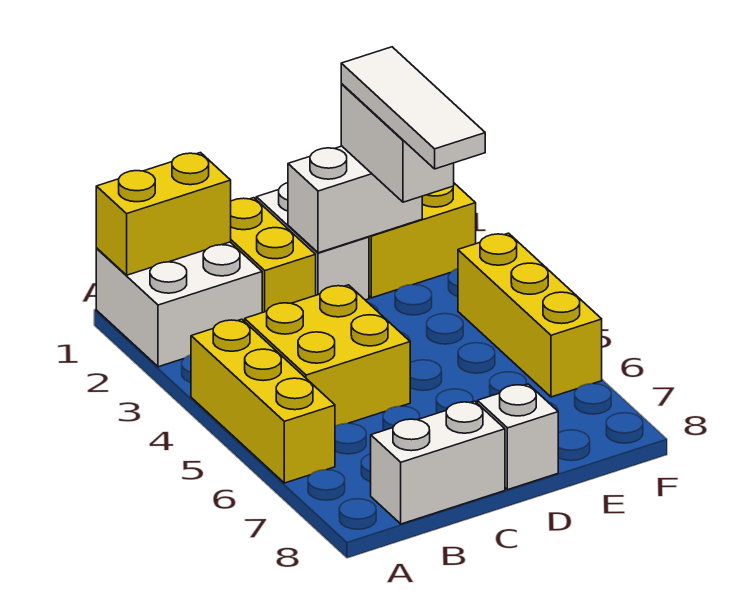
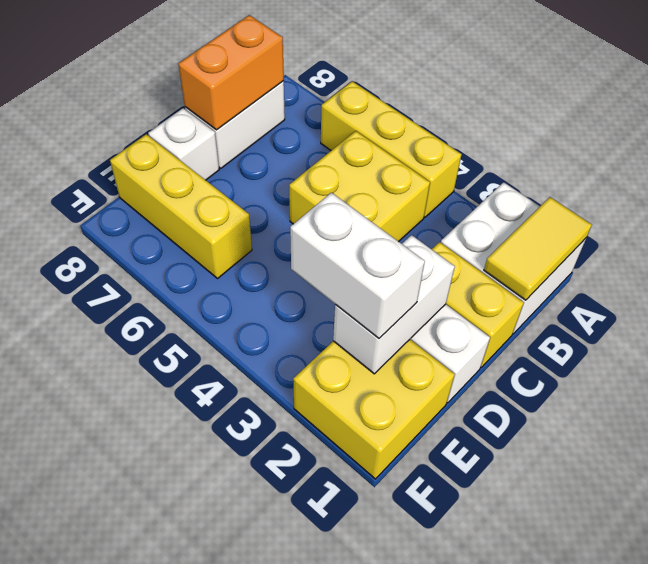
yellow 1x2 brick [96,153,231,275] -> yellow 1x2 tile [484,197,592,300]
none -> orange 1x2 brick [178,15,284,130]
white 1x3 tile [341,47,485,169] -> none
yellow 1x3 brick [458,233,602,397] -> yellow 1x3 brick moved to [110,134,252,278]

